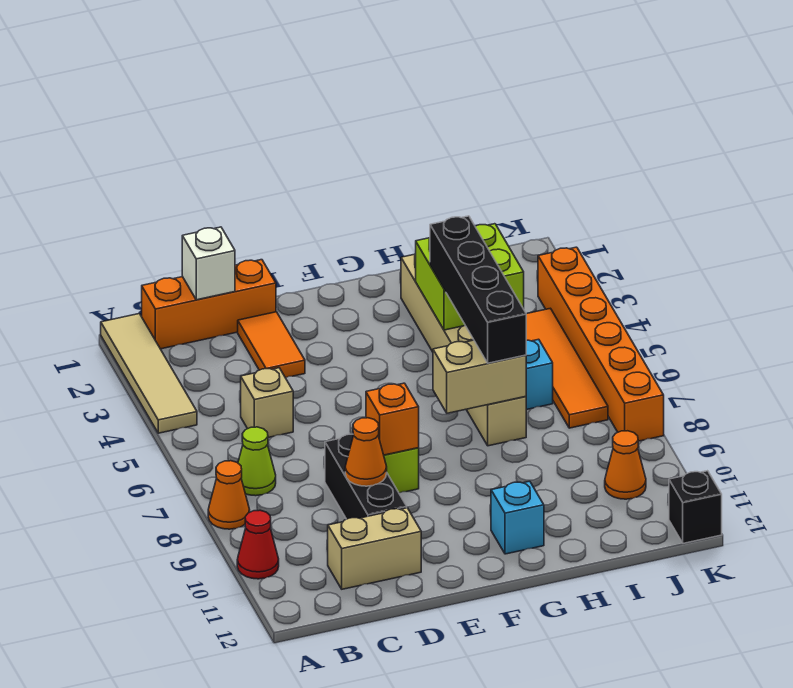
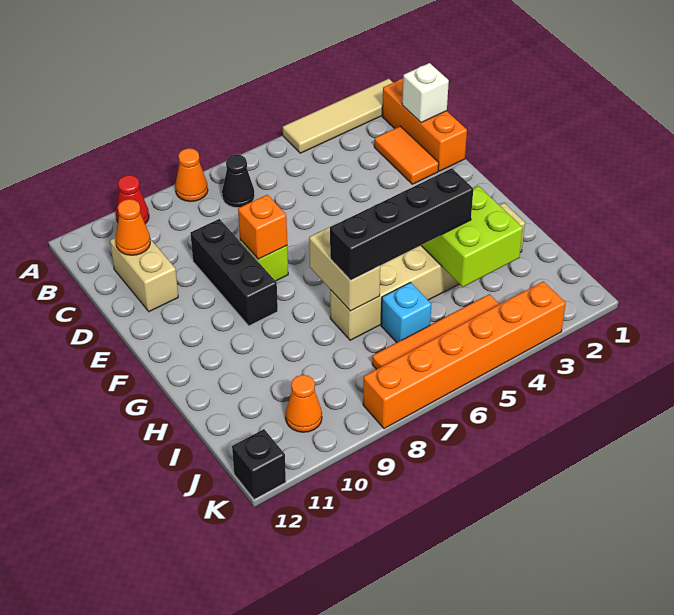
lime 1x1 cone [238,427,276,496] -> black 1x1 cone [222,155,255,208]
tan 1x1 brick [241,368,293,437] -> none
orange 1x2 tile [238,312,305,378] -> orange 1x2 tile turned to [374,126,439,184]
black 1x3 brick [325,434,407,519] -> black 1x3 brick turned to [190,219,278,326]
orange 1x1 cone [345,418,387,486] -> orange 1x1 cone moved to [116,199,150,255]
cyan 1x1 brick [491,481,544,554] -> none

